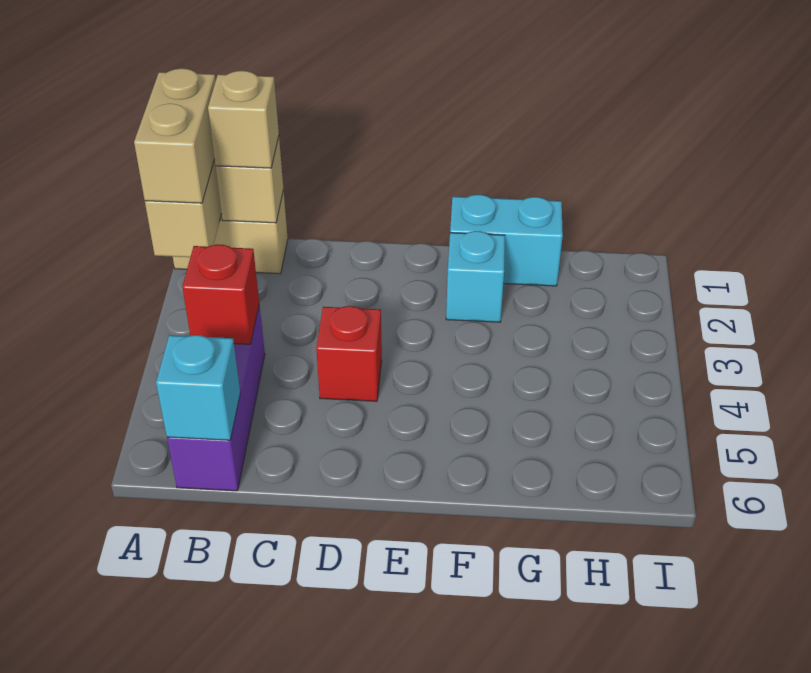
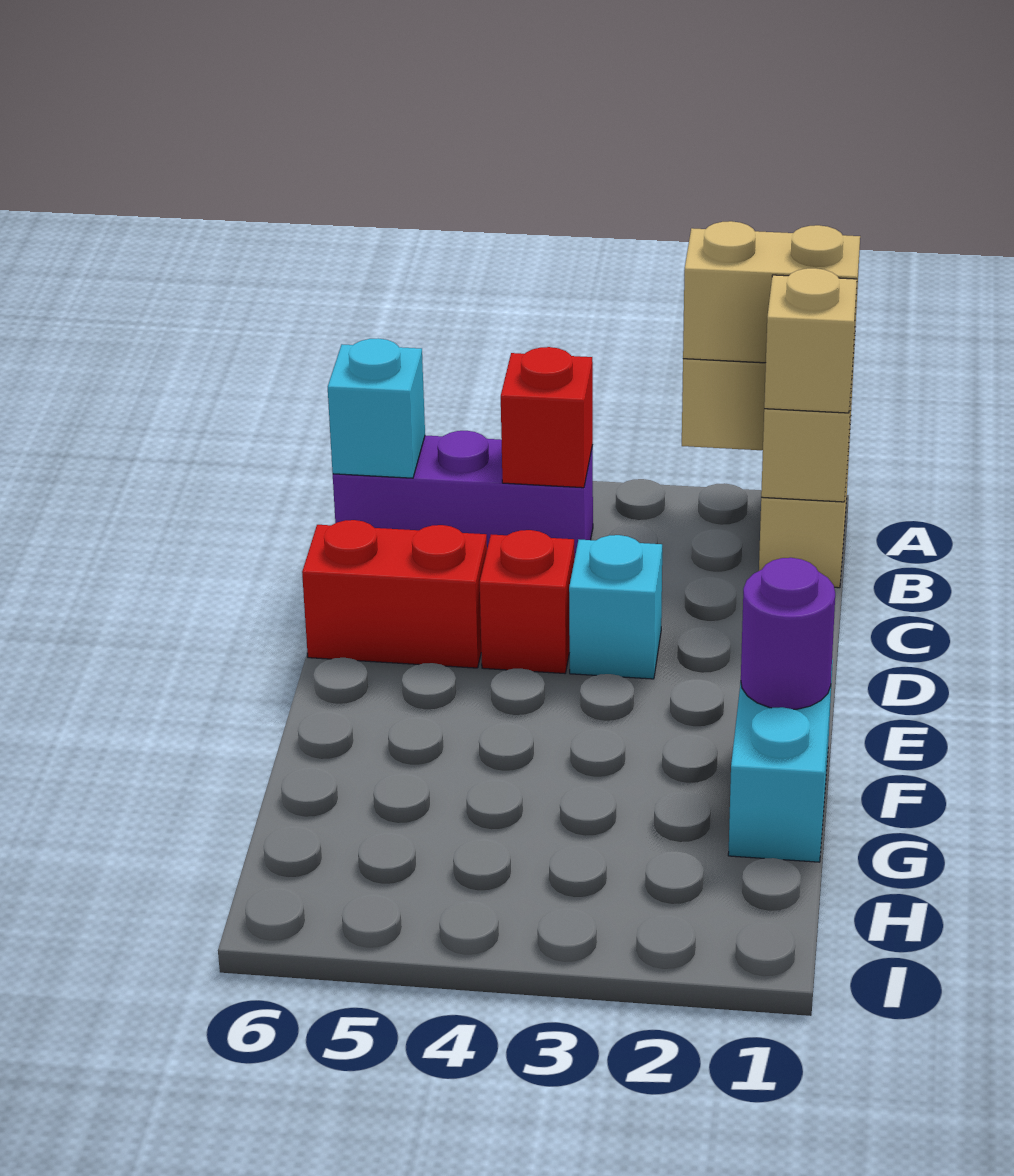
none -> red 1x2 brick [302,520,487,668]
none -> purple 1x1 round brick [741,558,835,709]
cyan 1x1 brick [446,231,505,322] -> cyan 1x1 brick moved to [569,535,662,679]

